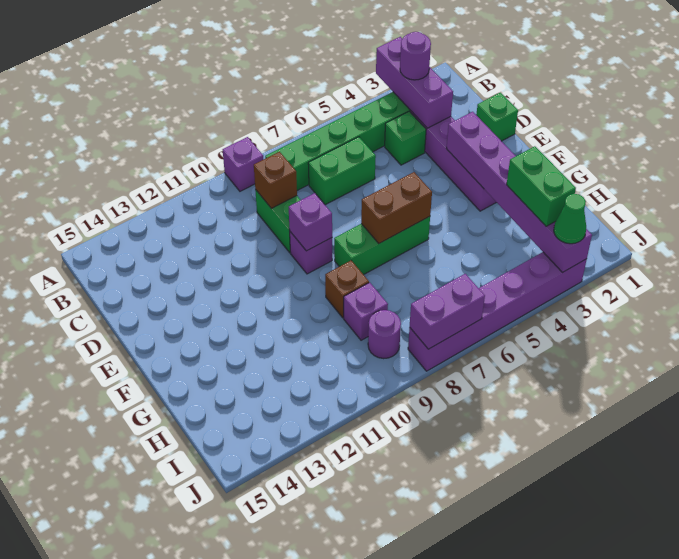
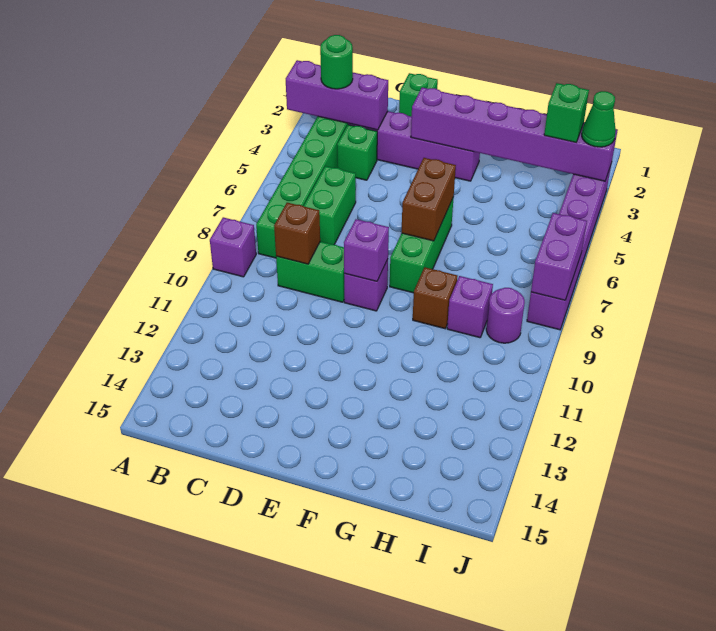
purple 1x1 round brick [400,32,431,80] -> green 1x1 round brick [320,35,353,89]
green 1x2 brick [507,146,576,226] -> green 1x1 brick [544,83,589,142]

